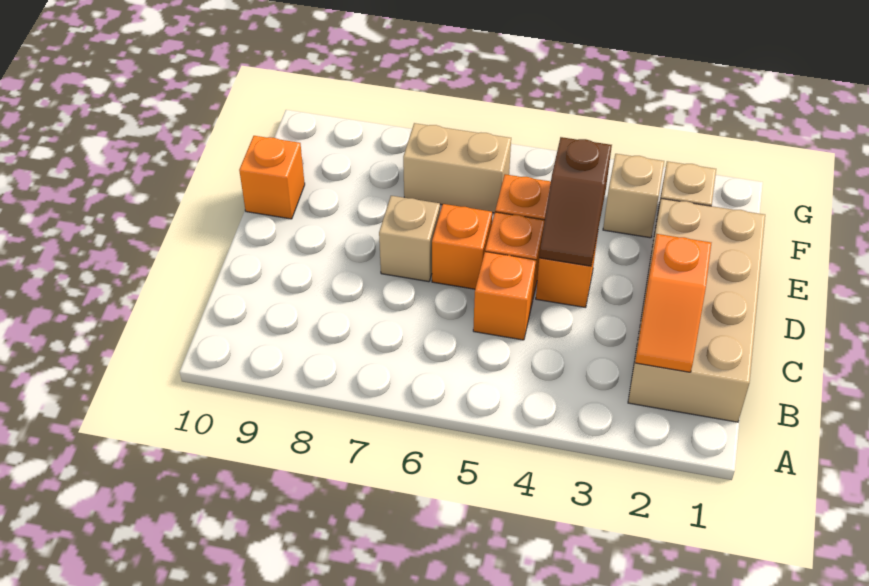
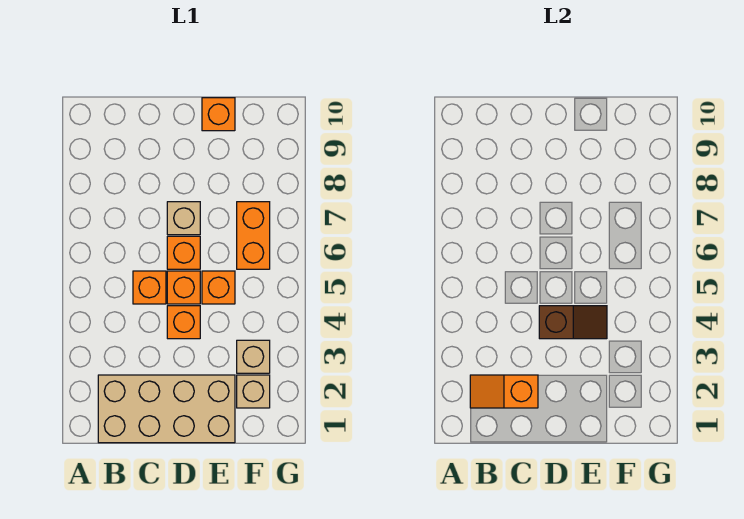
brown 1x2 slope [539,137,612,266] -> brown 1x2 slope turned to [539,306,607,339]
tan 1x2 brick [403,123,511,213] -> orange 1x2 brick [237,202,270,269]

